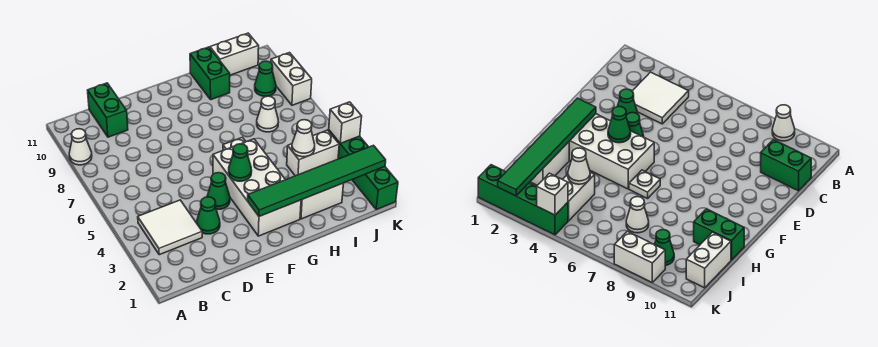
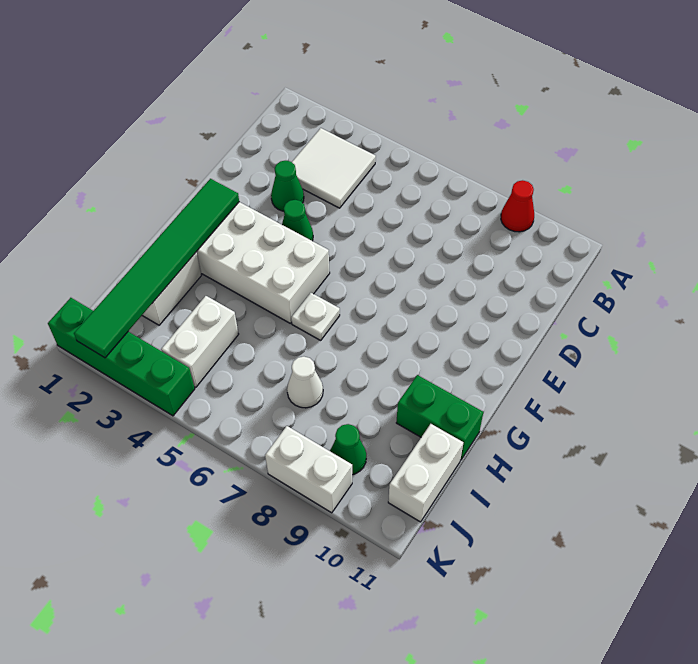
white 1x1 cone [69,129,92,165] -> red 1x1 cone [501,180,534,232]
green 1x2 brick [88,83,128,137] -> none
green 1x1 cone [229,144,252,181] -> none
white 1x1 cone [292,120,315,157] -> none
white 1x1 brick [329,102,362,143] -> none

